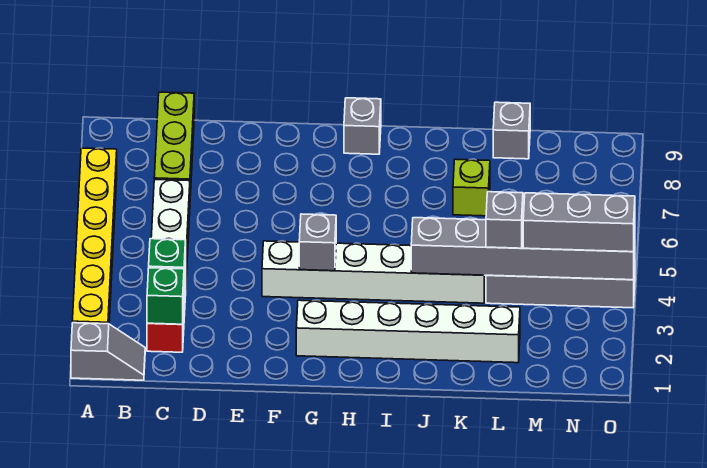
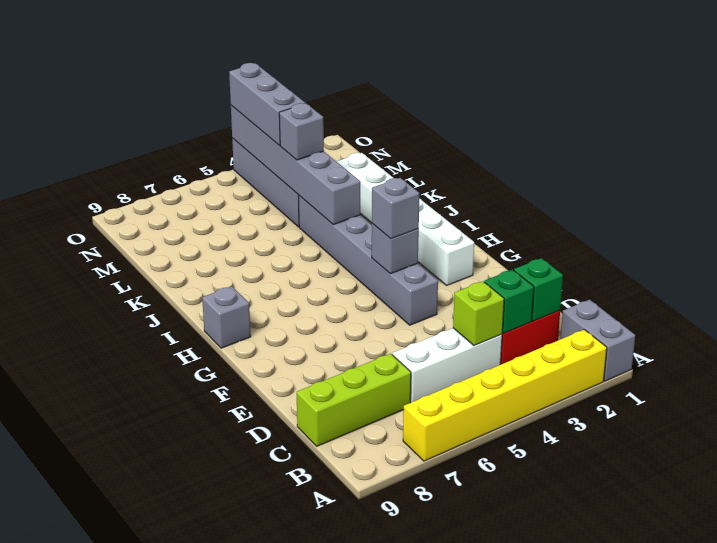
grey 1x2 slope [71,323,145,380] -> grey 1x2 brick [560,300,635,381]
white 1x6 brick [262,241,486,303] -> grey 1x6 brick [298,195,438,325]
lime 1x1 brick [453,159,490,216] -> lime 1x1 brick moved to [453,281,504,346]
grey 1x1 brick [493,102,530,159] -> grey 1x1 brick moved to [372,178,419,239]

